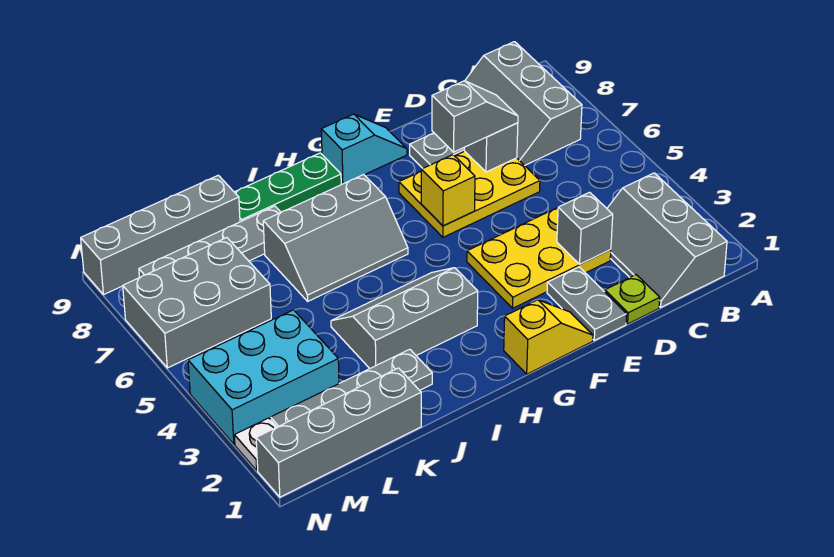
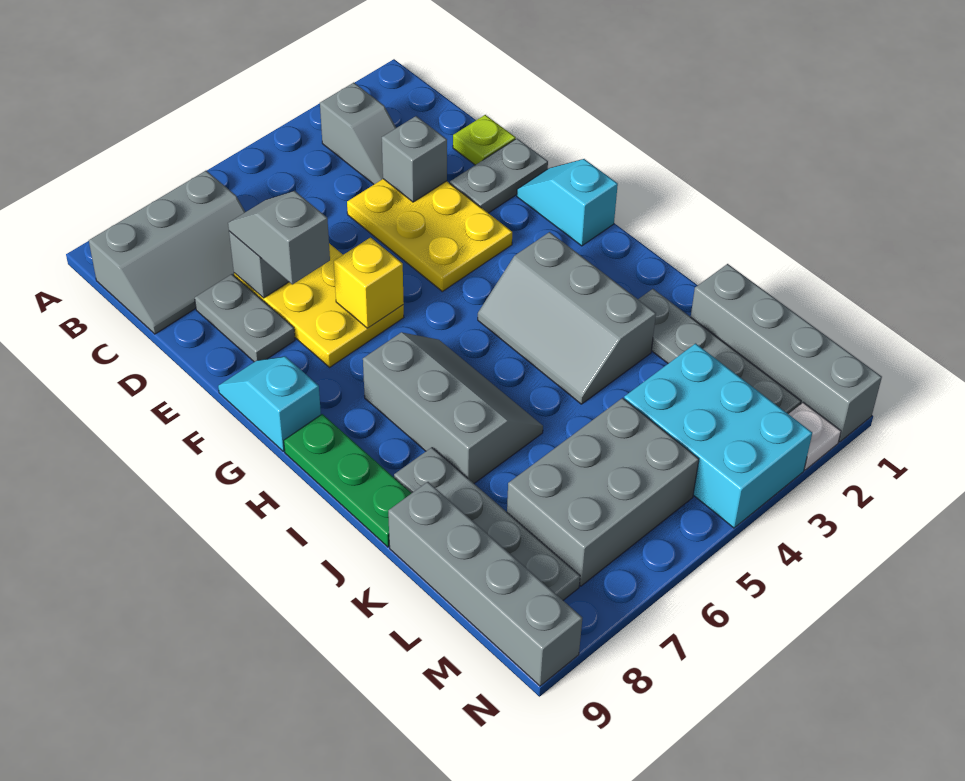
grey 2x3 slope [607,173,727,307] -> grey 1x2 slope [320,83,396,184]
yellow 1x2 slope [504,300,593,374] -> cyan 1x2 slope [517,159,618,246]
grey 2x3 brick [123,238,271,368] -> grey 2x3 brick turned to [507,398,699,586]

